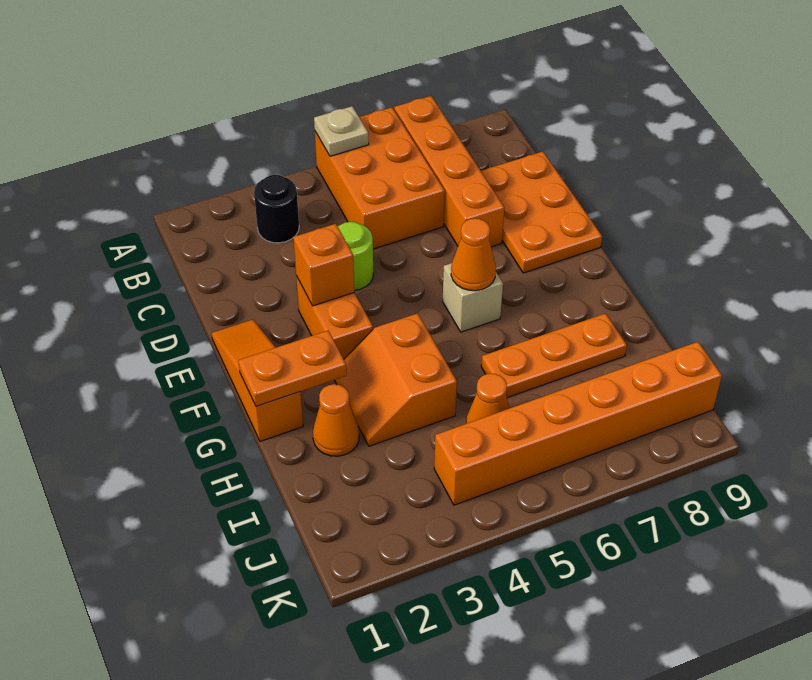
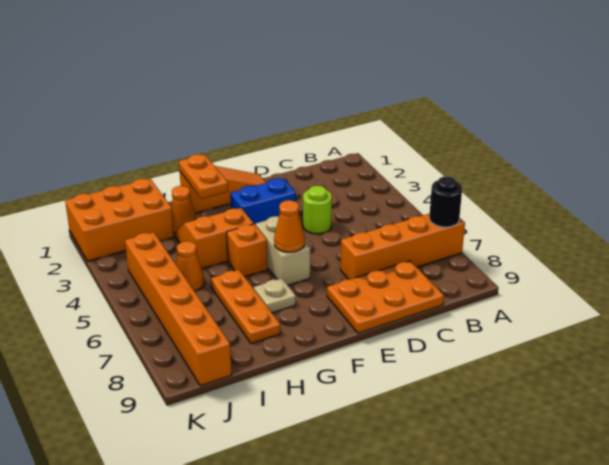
orange 2x3 brick [315,108,445,249] -> orange 2x3 brick moved to [65,179,174,261]
tan 1x1 plate [314,106,369,156] -> tan 1x1 plate moved to [254,278,296,313]
black 1x1 round brick [254,175,299,243] -> black 1x1 round brick moved to [429,176,462,227]
orange 1x2 brick [296,276,373,359] -> blue 1x2 brick [230,178,296,225]
orange 1x1 brick [293,224,355,306] -> orange 1x1 brick moved to [227,224,268,277]
tan 1x1 brick [443,263,503,332] -> tan 1x2 brick [256,216,310,285]

